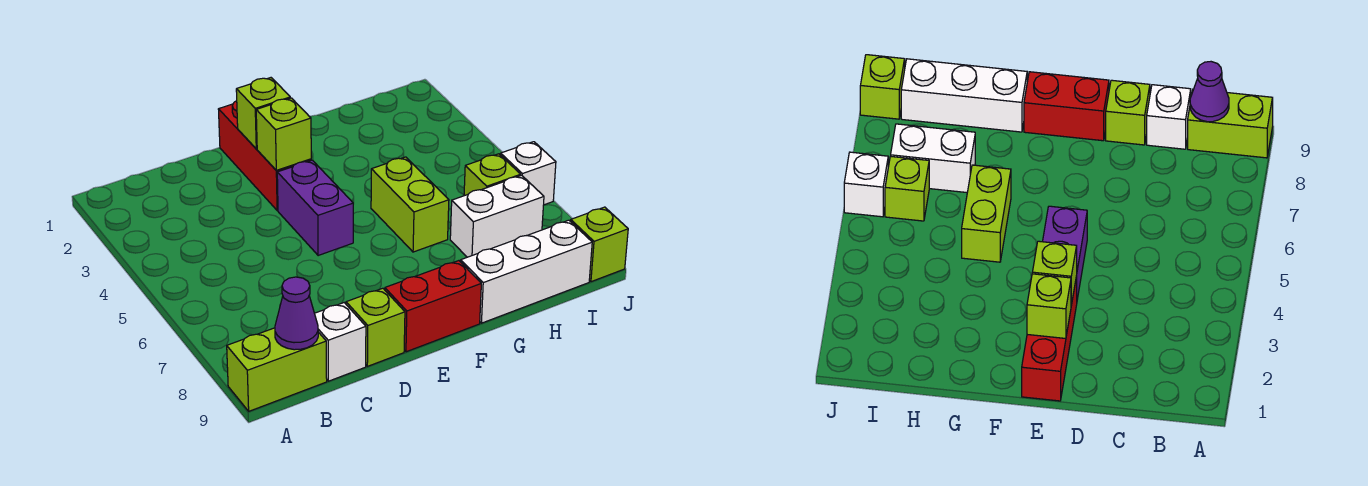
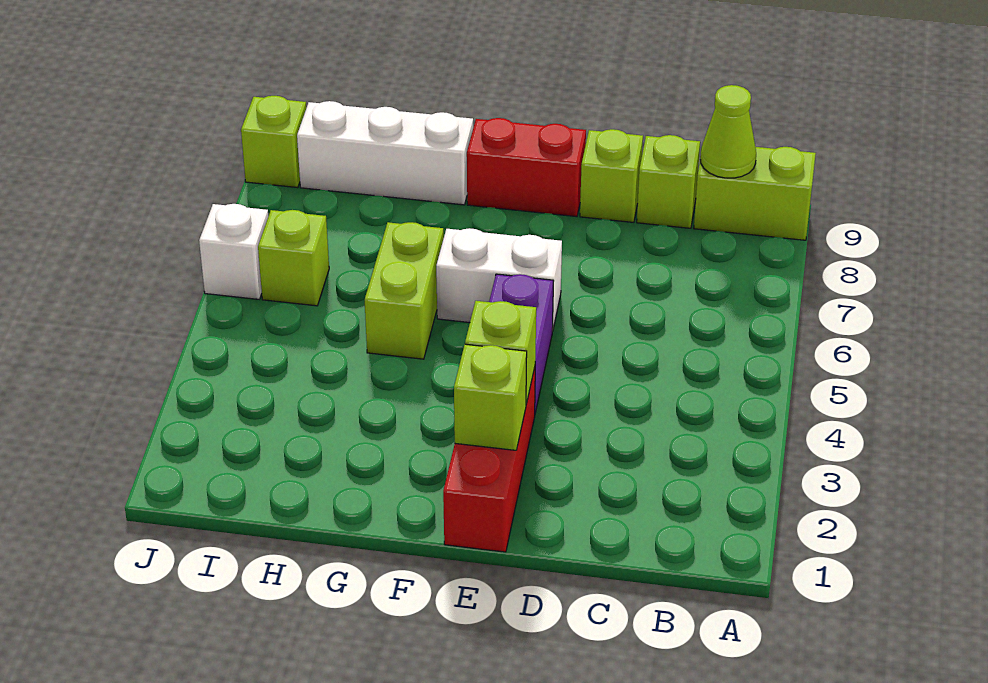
purple 1x1 cone [275,277,318,350] -> lime 1x1 cone [700,85,756,178]
white 1x1 brick [315,303,366,381] -> lime 1x1 brick [637,135,700,228]
white 1x2 brick [450,175,544,257] -> white 1x2 brick moved to [436,228,562,331]

